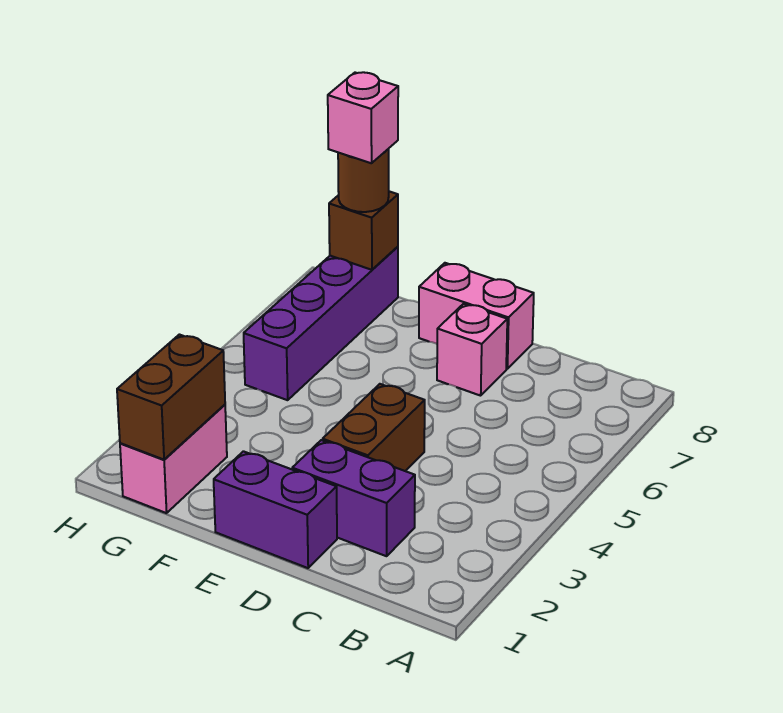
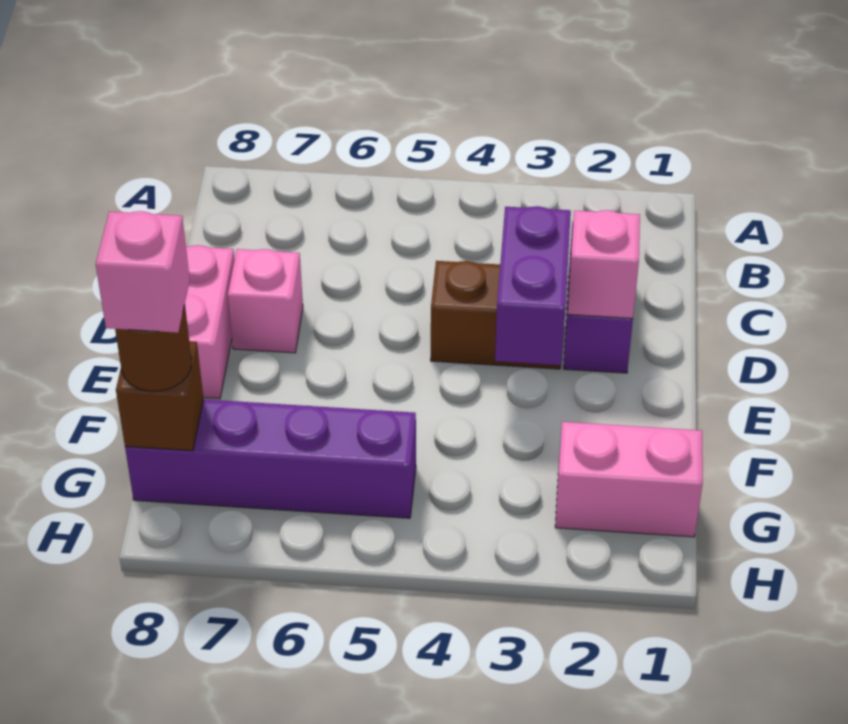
purple 1x2 brick [214,451,337,568] -> purple 1x2 brick moved to [495,206,571,365]
none -> pink 1x1 brick [568,210,640,318]
brown 1x2 brick [117,335,225,460] -> none

